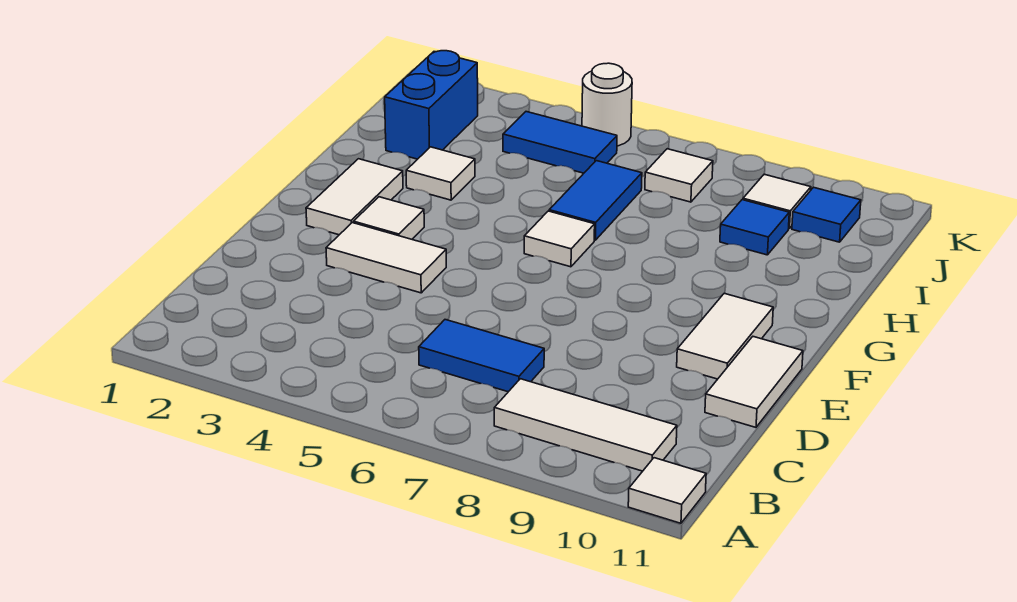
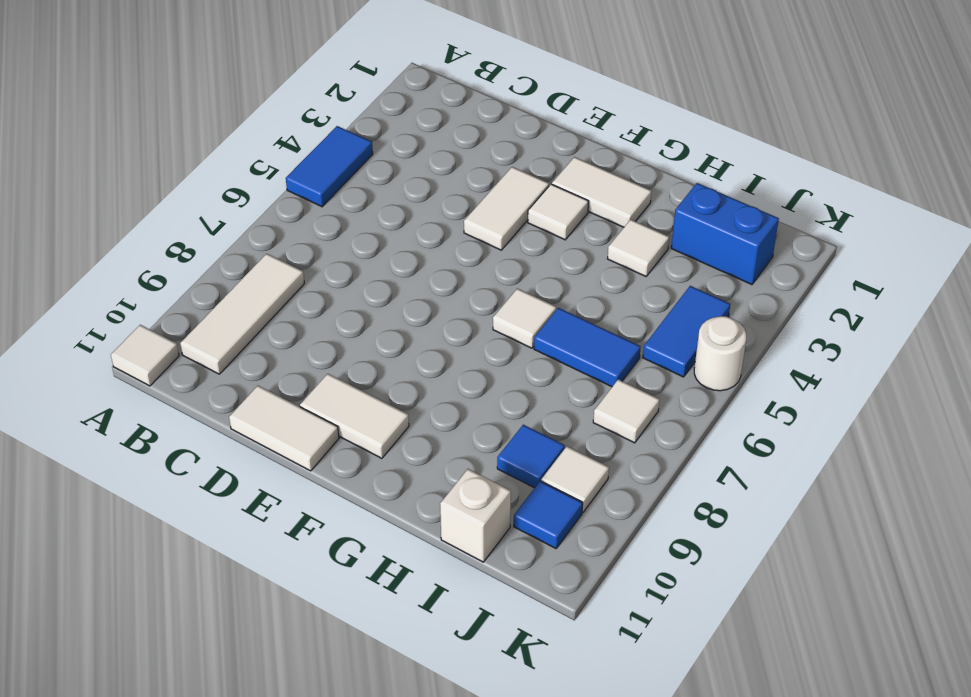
blue 1x2 tile [419,320,544,392] -> blue 1x2 tile moved to [286,126,373,207]
none -> white 1x1 brick [440,469,511,562]

